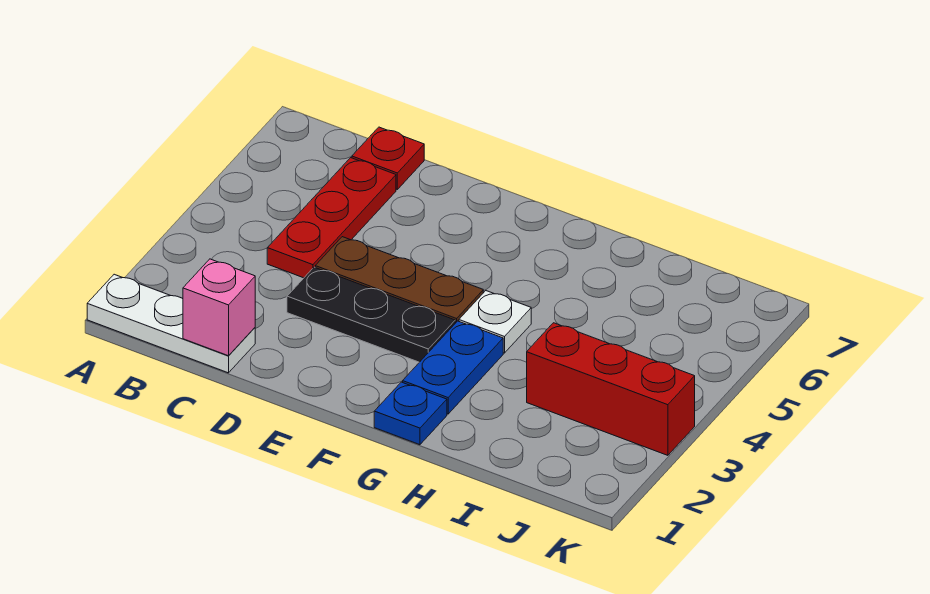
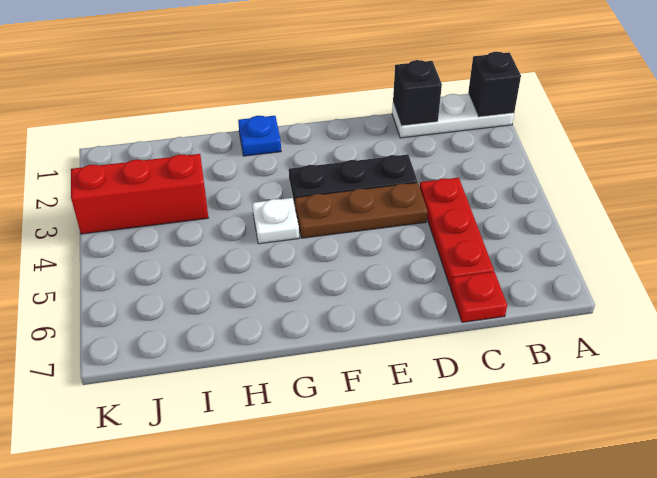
none -> black 1x1 brick [468,52,521,117]
pink 1x1 brick [183,259,255,356] -> black 1x1 brick [393,60,442,126]
blue 1x2 plate [403,321,503,414] -> none

